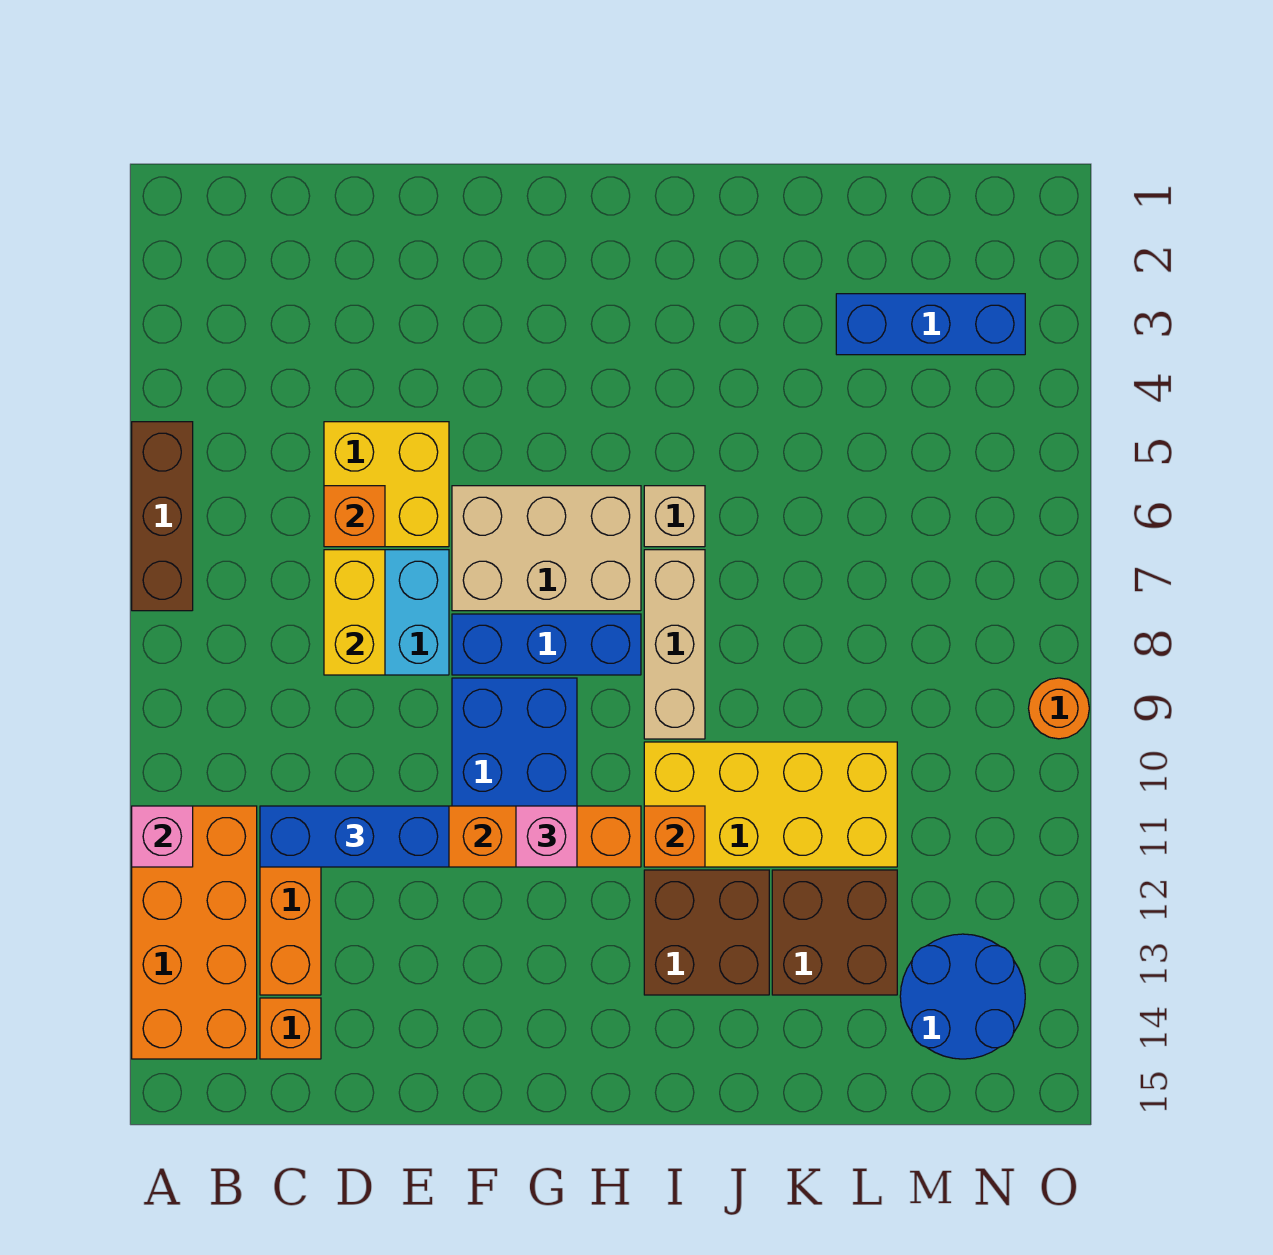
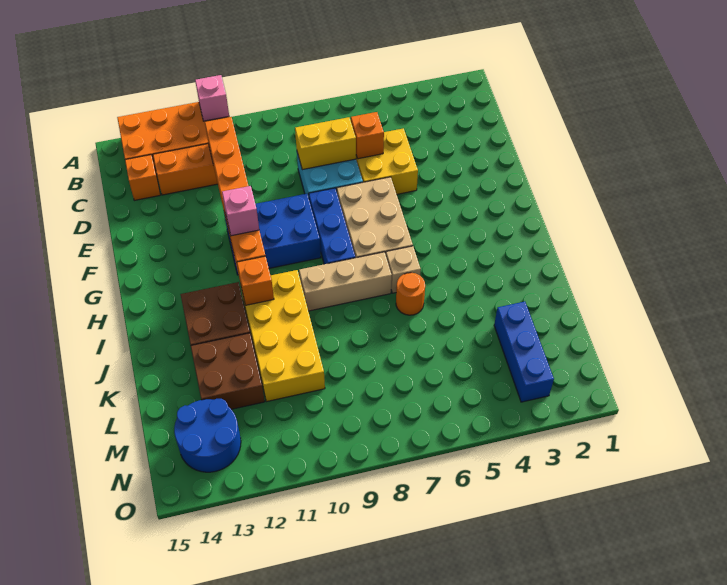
brown 1x3 brick [132,422,193,611] -> none
blue 1x3 brick [260,806,449,867] -> none
orange 1x1 round brick [1029,678,1089,739] -> orange 1x1 round brick moved to [396,273,425,315]

